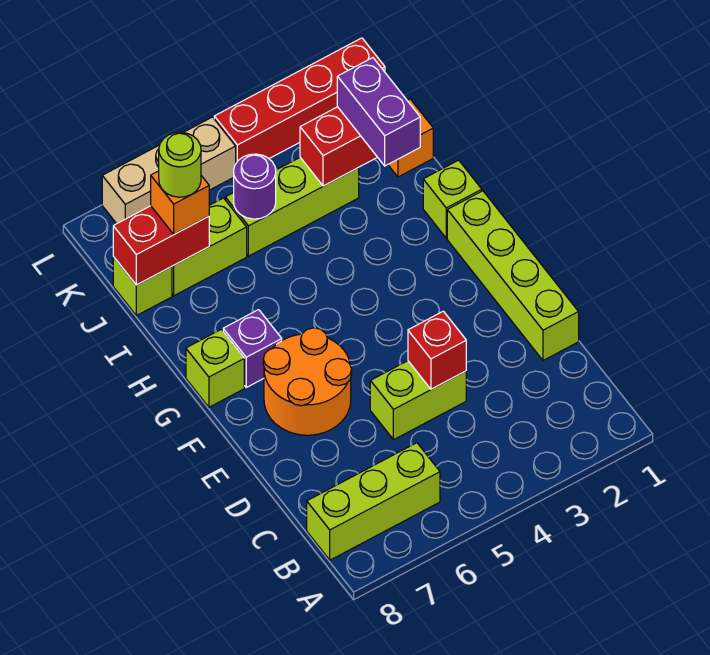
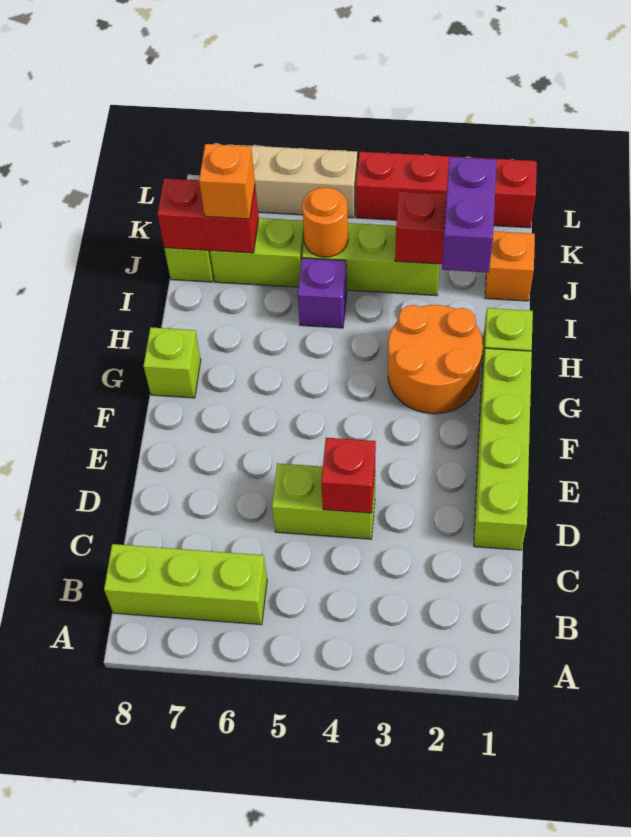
orange 2x2 round brick [263,328,352,435] -> orange 2x2 round brick moved to [388,305,483,414]
purple 1x1 brick [223,310,282,387] -> purple 1x1 brick moved to [298,258,347,328]
purple 1x1 round brick [234,154,276,219] -> orange 1x1 round brick [302,187,348,257]
lime 1x1 round brick [159,132,201,197] -> none

